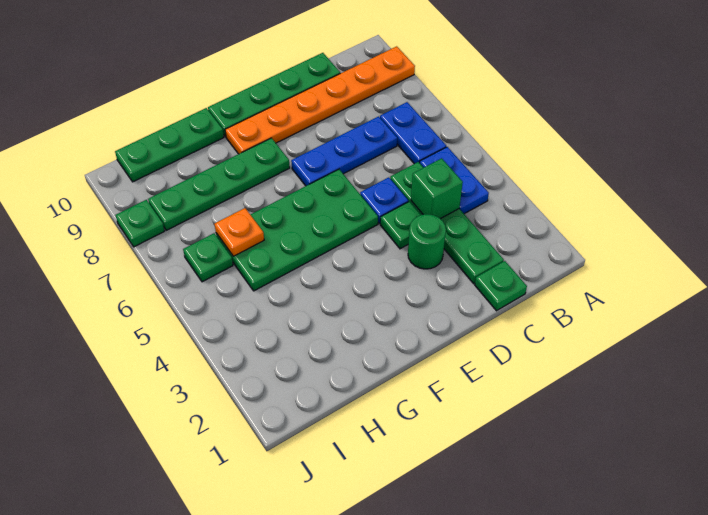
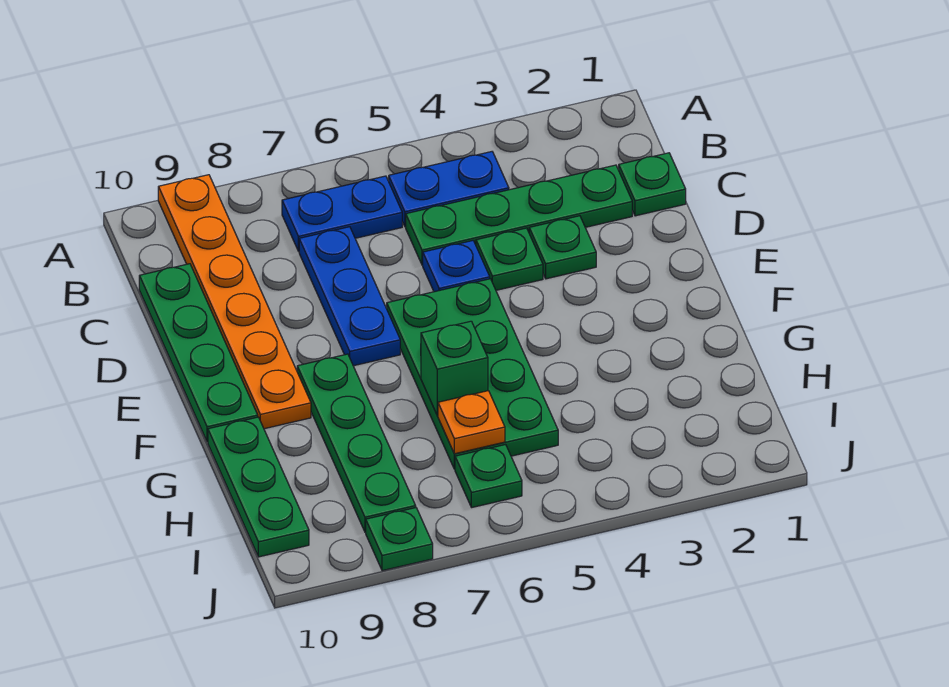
green 1x1 brick [411,158,463,219] -> green 1x1 brick moved to [421,321,488,415]
green 1x1 round brick [408,214,446,269] -> green 1x1 plate [529,216,596,279]

